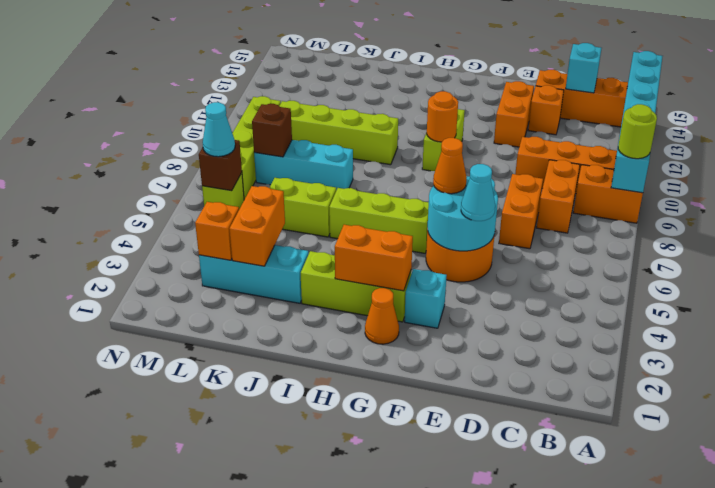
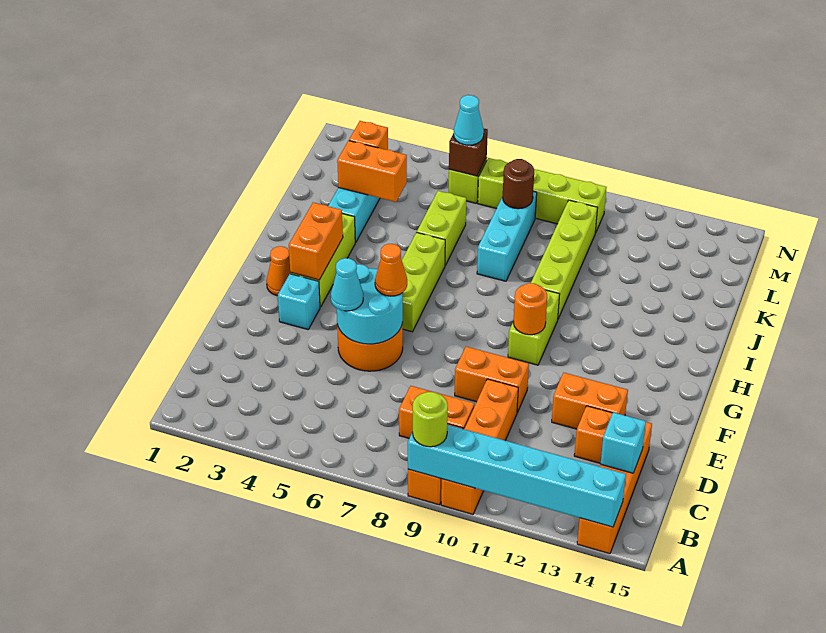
orange 1x2 brick [499,174,543,249] -> orange 1x2 brick moved to [455,347,529,413]
lime 1x2 brick [422,109,465,171] -> lime 1x2 brick turned to [508,290,560,365]
brown 1x1 brick [252,104,292,157] -> brown 1x1 round brick [503,159,534,209]

